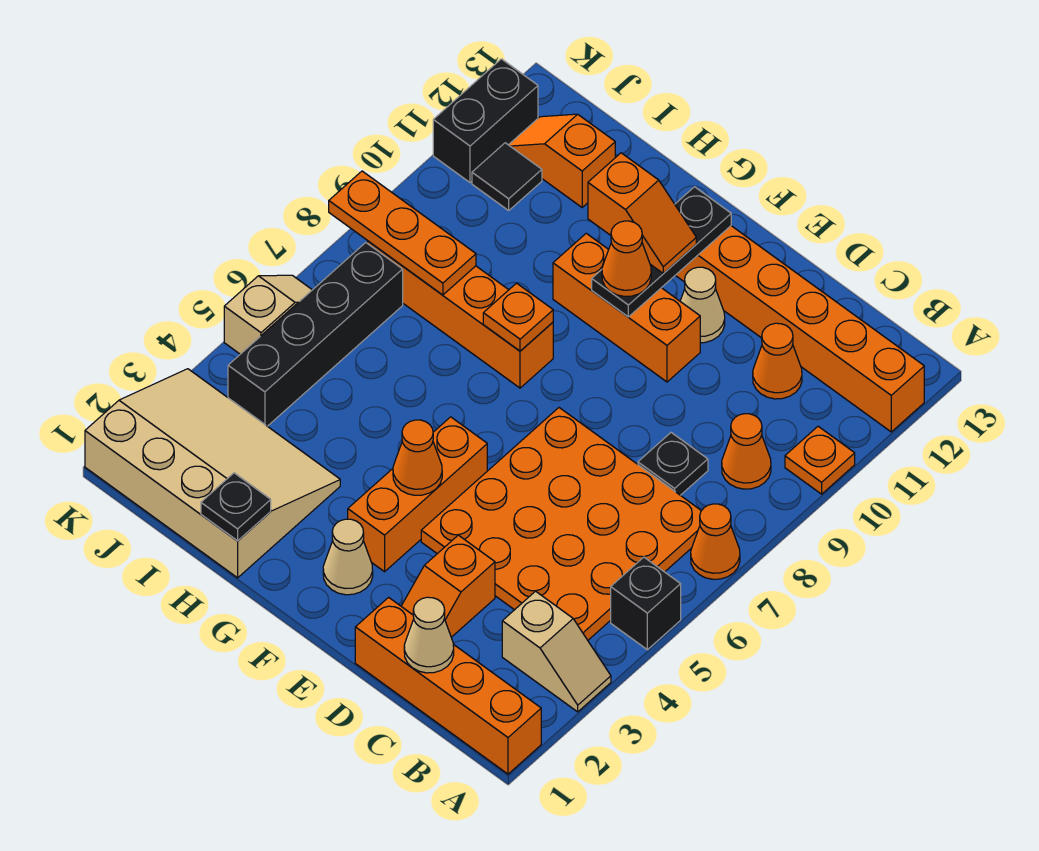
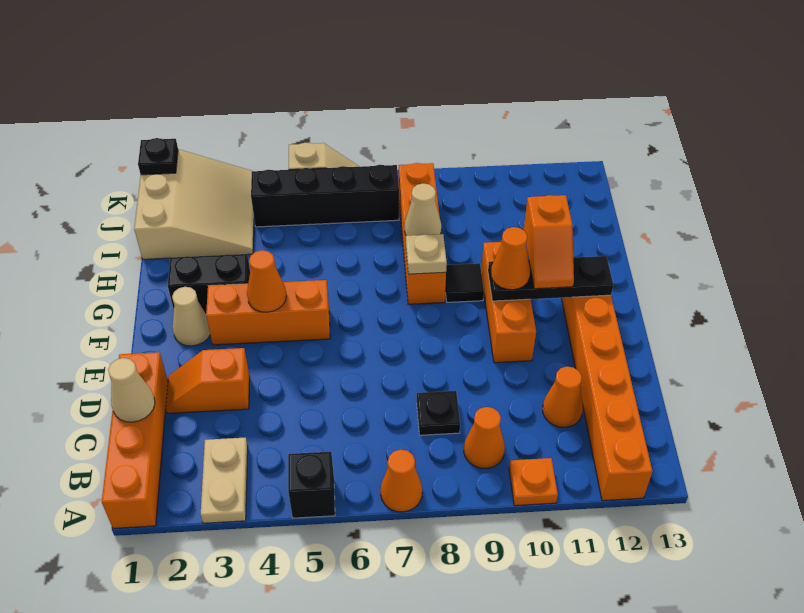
tan 1x2 slope [502,591,611,712] -> tan 1x2 plate [201,438,248,523]
orange 4x4 plate [421,408,701,640] -> none
tan 1x1 cone [680,267,725,343] -> tan 1x1 cone moved to [405,183,441,236]
orange 1x1 plate [483,283,553,351] -> tan 1x1 plate [406,234,447,274]
tan 3x4 slope [85,369,340,578] -> tan 3x3 slope [134,149,254,259]
black 1x1 plate [201,473,271,541] -> black 1x1 plate moved to [138,138,178,175]
orange 1x3 plate [329,171,476,295] -> none
orange 1x2 slope [509,114,615,207] -> none
black 1x1 tile [472,143,542,210] -> black 1x1 tile moved to [445,263,484,302]
black 1x2 brick [433,59,538,183] -> black 1x2 brick moved to [168,254,250,314]

